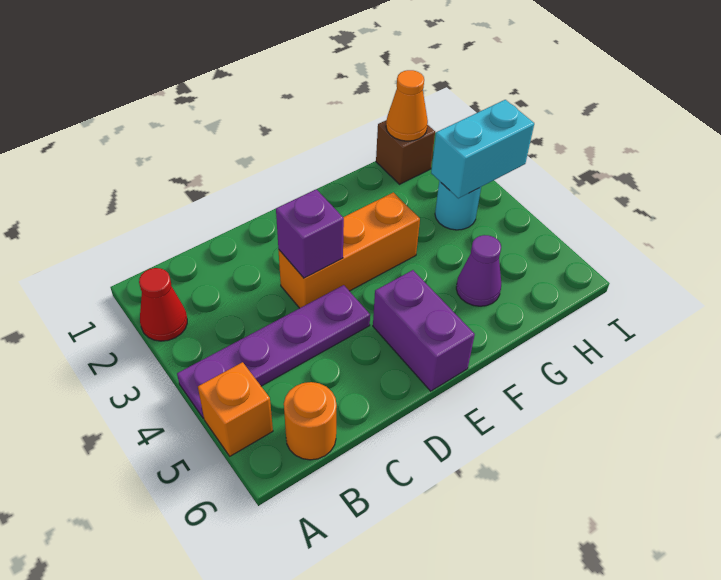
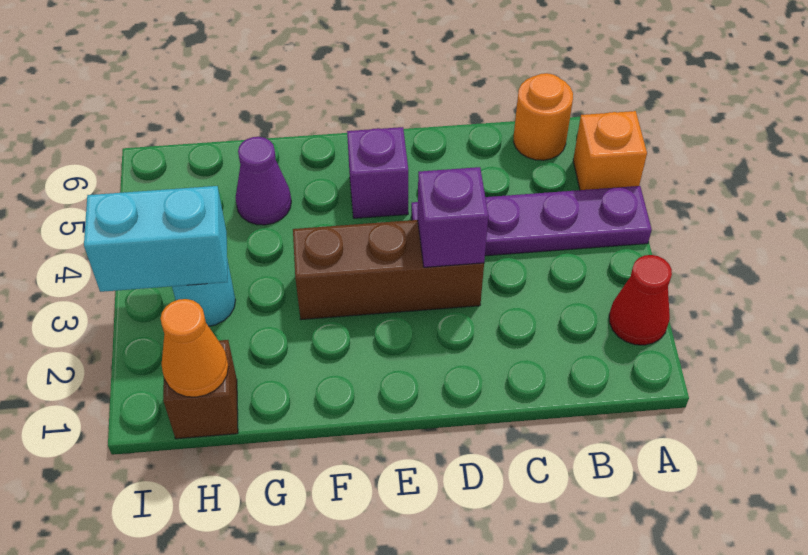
orange 1x3 brick [279,192,420,308] -> brown 1x3 brick [293,220,484,320]
purple 1x2 brick [373,270,475,391] -> purple 1x1 brick [347,127,408,218]

